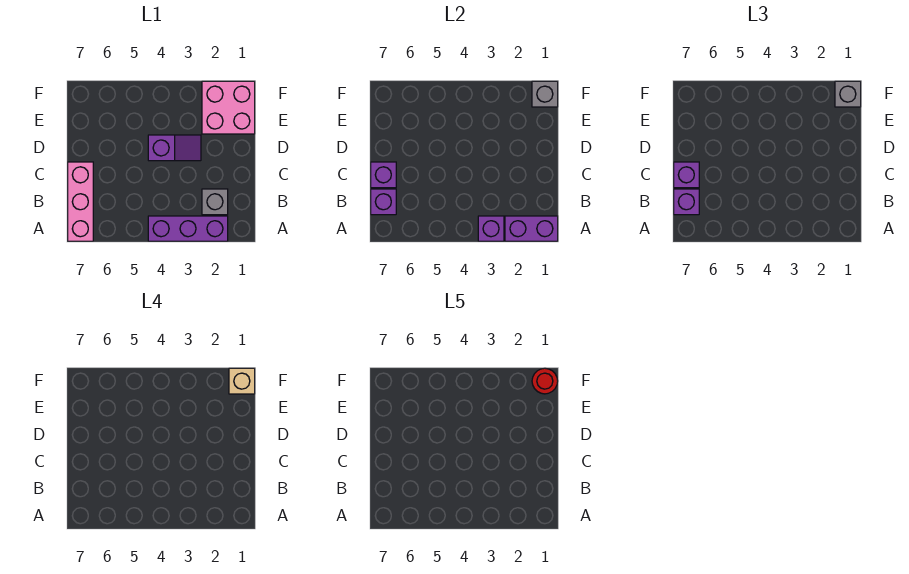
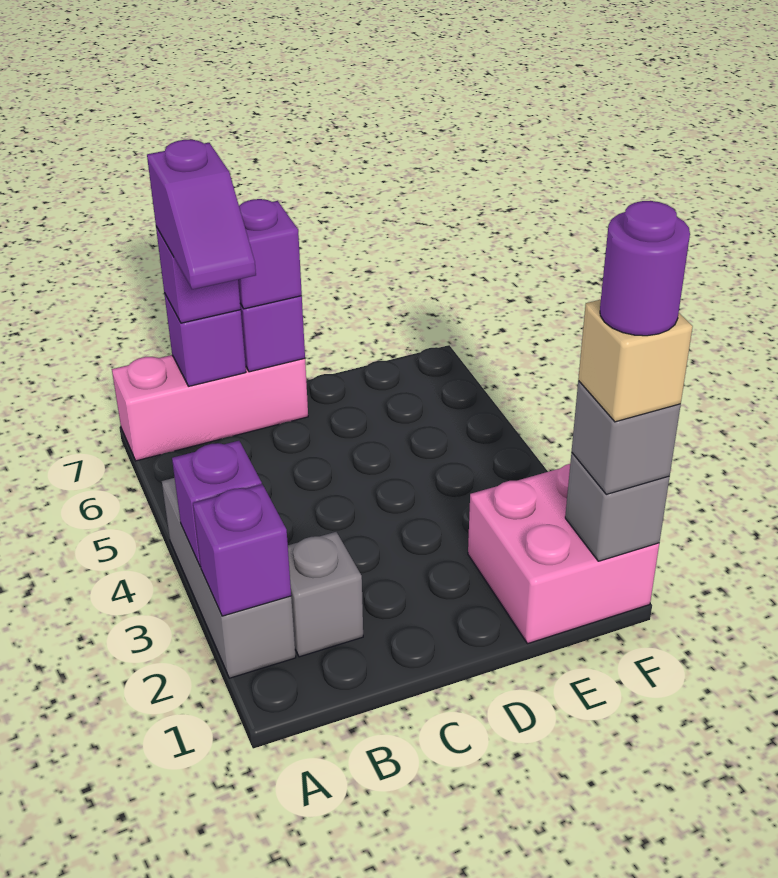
purple 1x2 brick [505,216,558,241] -> purple 1x1 brick [193,484,291,616]
purple 1x3 brick [148,216,228,241] -> grey 1x3 brick [162,478,296,678]
purple 1x2 slope [148,135,201,161] -> purple 1x2 slope moved to [147,140,256,290]
red 1x1 round brick [532,368,558,394] -> purple 1x1 round brick [600,201,690,336]

